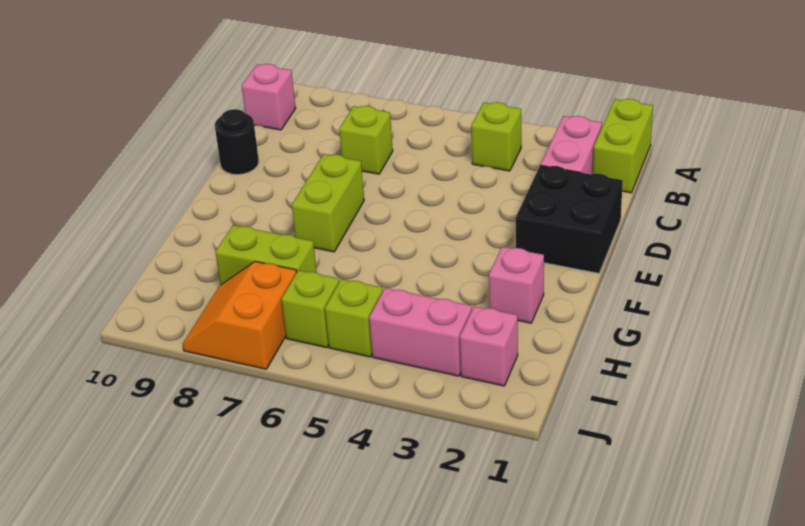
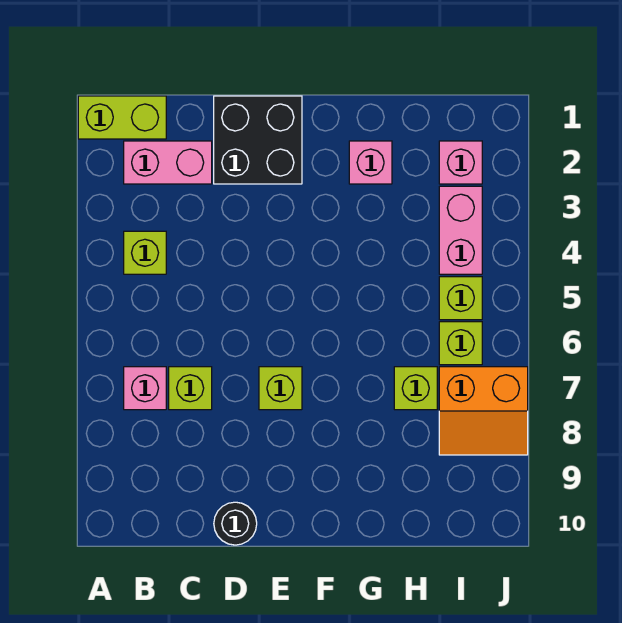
pink 1x1 brick [242,64,296,130] -> pink 1x1 brick moved to [124,367,166,410]
lime 1x2 brick [292,154,364,252] -> lime 1x1 brick [259,367,302,410]
lime 1x2 brick [215,225,317,285] -> lime 1x1 brick [394,367,437,410]

